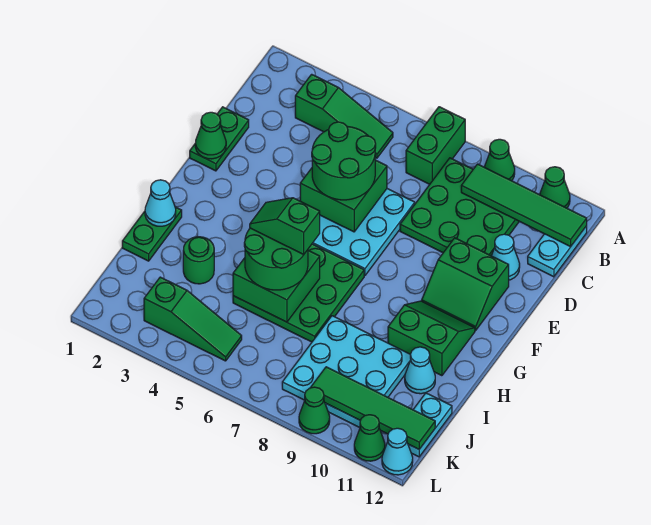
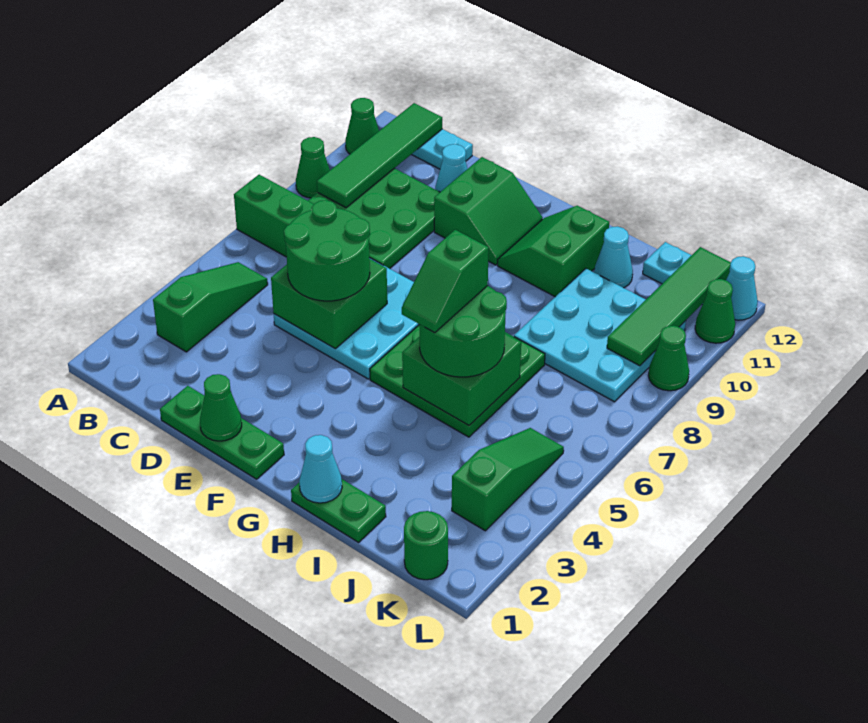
green 1x2 plate [190,107,249,171] -> green 1x3 plate [160,386,284,479]
green 1x1 round brick [183,237,214,284] -> green 1x1 round brick moved to [404,511,448,580]

